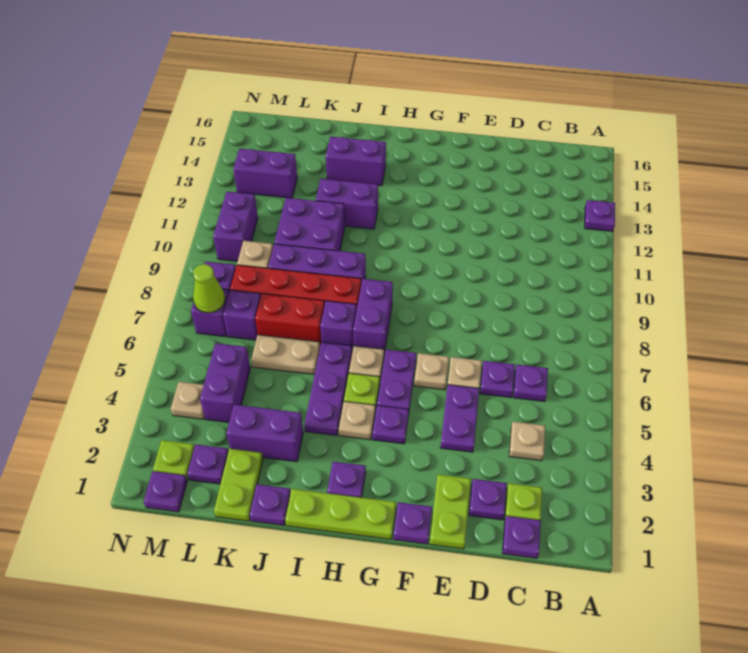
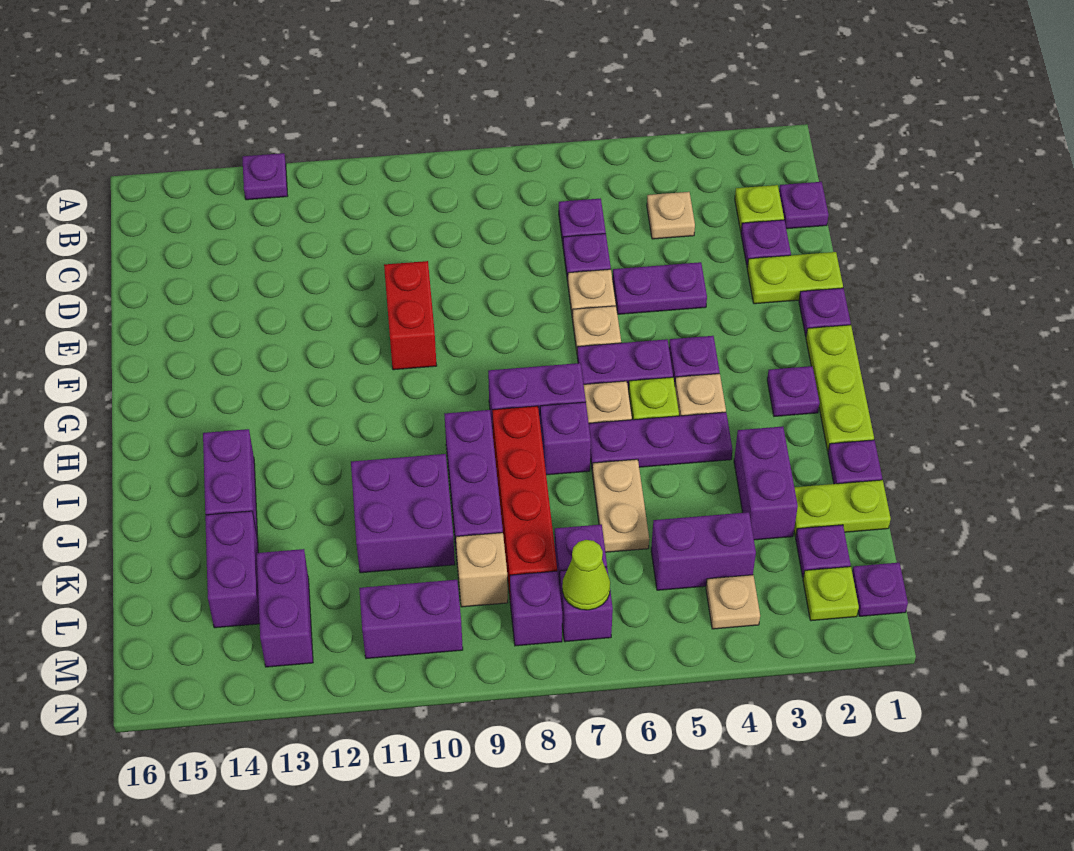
purple 1x2 brick [316,179,378,229] -> purple 1x2 brick moved to [205,511,260,628]
red 1x2 brick [255,294,324,345] -> red 1x2 brick moved to [384,261,437,370]

